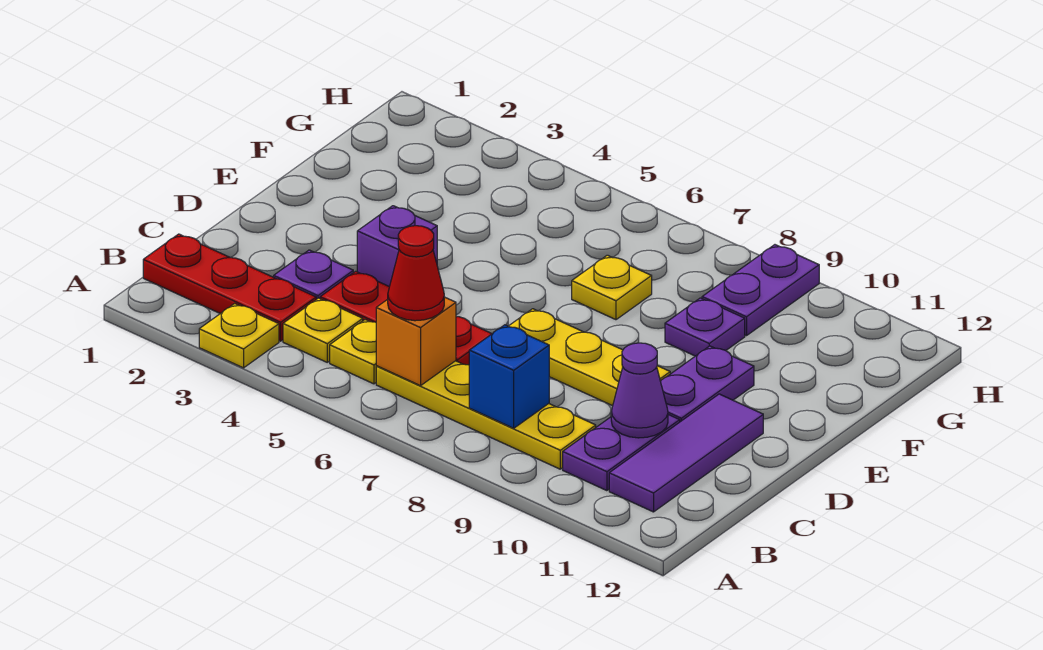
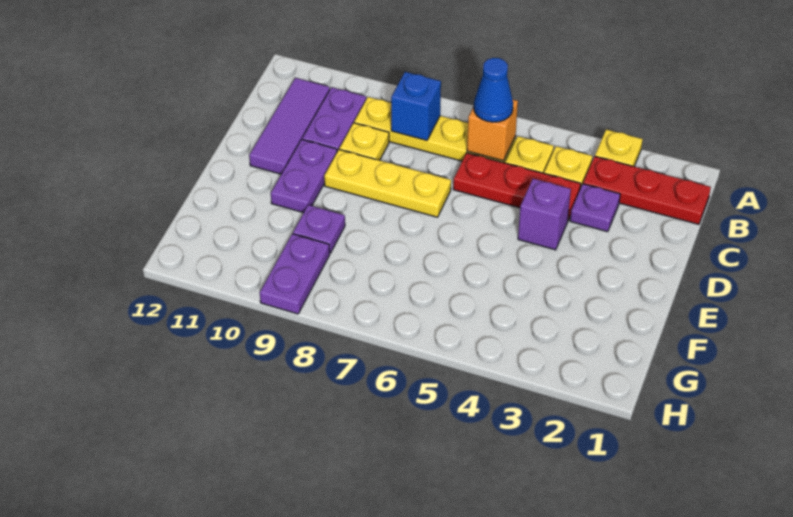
red 1x1 cone [388,226,444,321] -> blue 1x1 cone [474,58,513,122]
purple 1x1 cone [611,343,668,438] -> none
yellow 1x1 plate [572,255,652,320] -> yellow 1x1 plate moved to [340,123,389,160]

